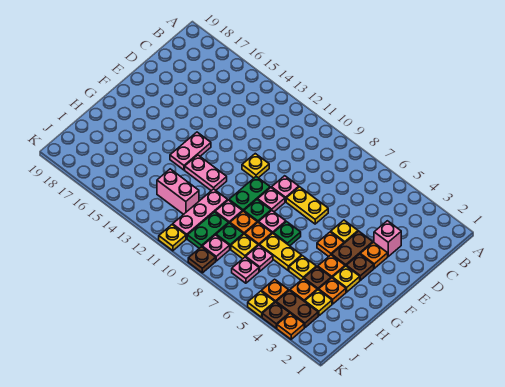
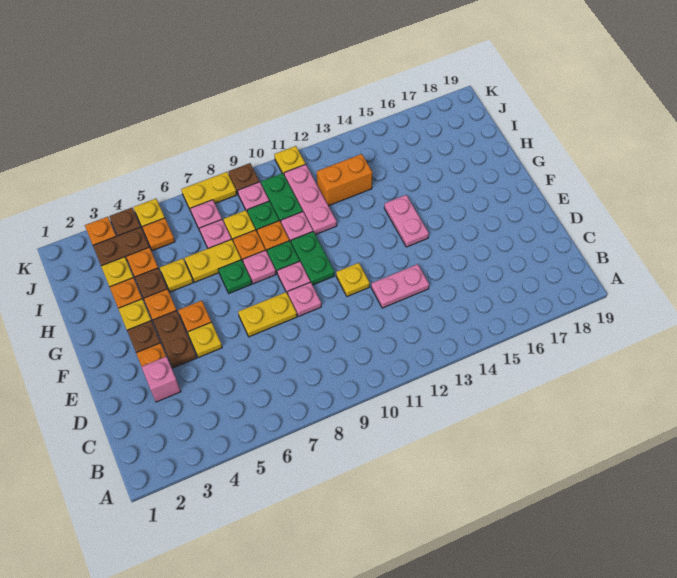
pink 1x2 plate [185,155,227,191] -> pink 1x2 plate moved to [371,264,429,308]
pink 1x2 brick [157,169,199,214] -> orange 1x2 brick [317,154,372,206]
none -> yellow 1x2 plate [181,172,237,211]

